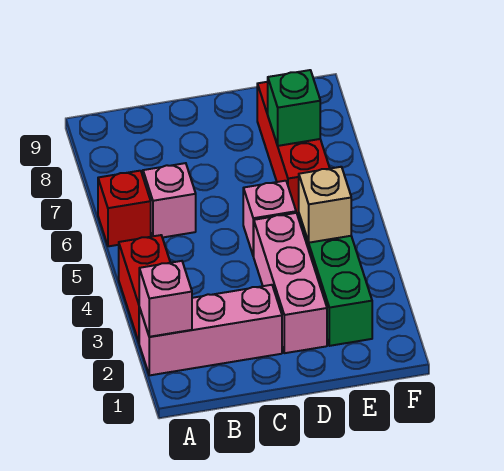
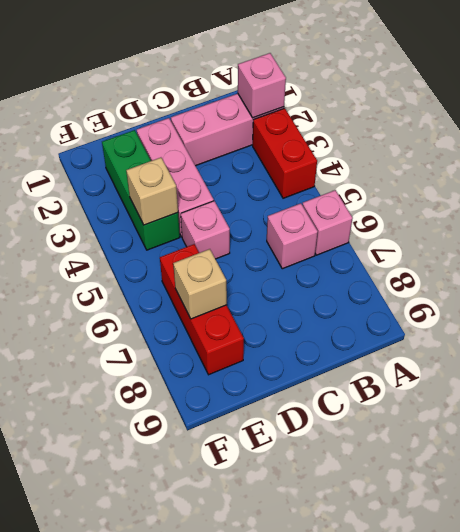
red 1x1 brick [98,171,151,246] -> pink 1x1 brick [302,190,353,255]
green 1x1 brick [268,70,320,146] -> tan 1x1 brick [173,249,227,319]

